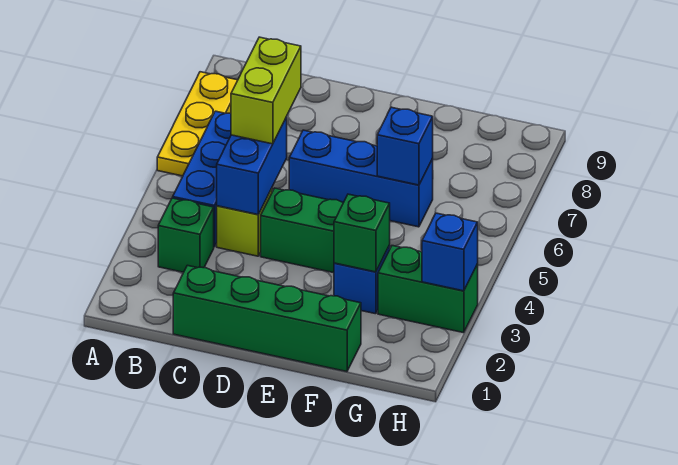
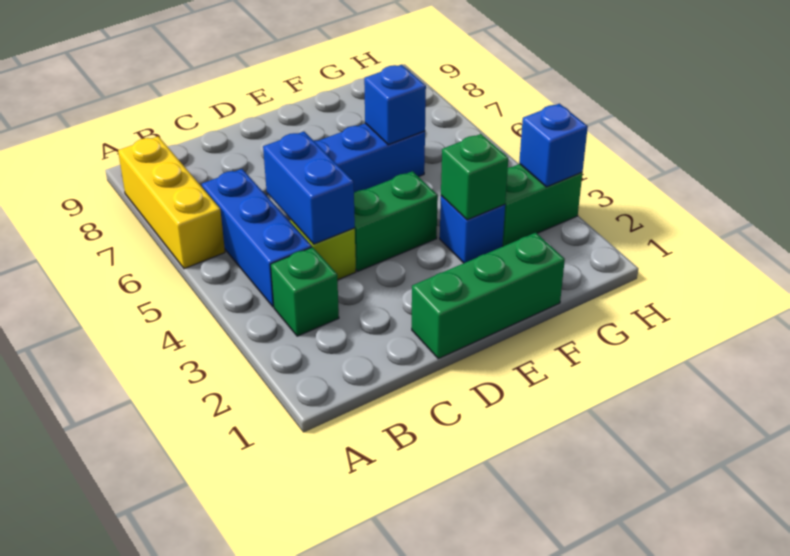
yellow 1x3 plate [157,72,238,176] -> yellow 1x3 brick [118,136,225,269]
green 1x4 brick [173,265,361,372] -> green 1x3 brick [412,233,565,359]
lime 1x2 brick [231,37,301,144] -> none

